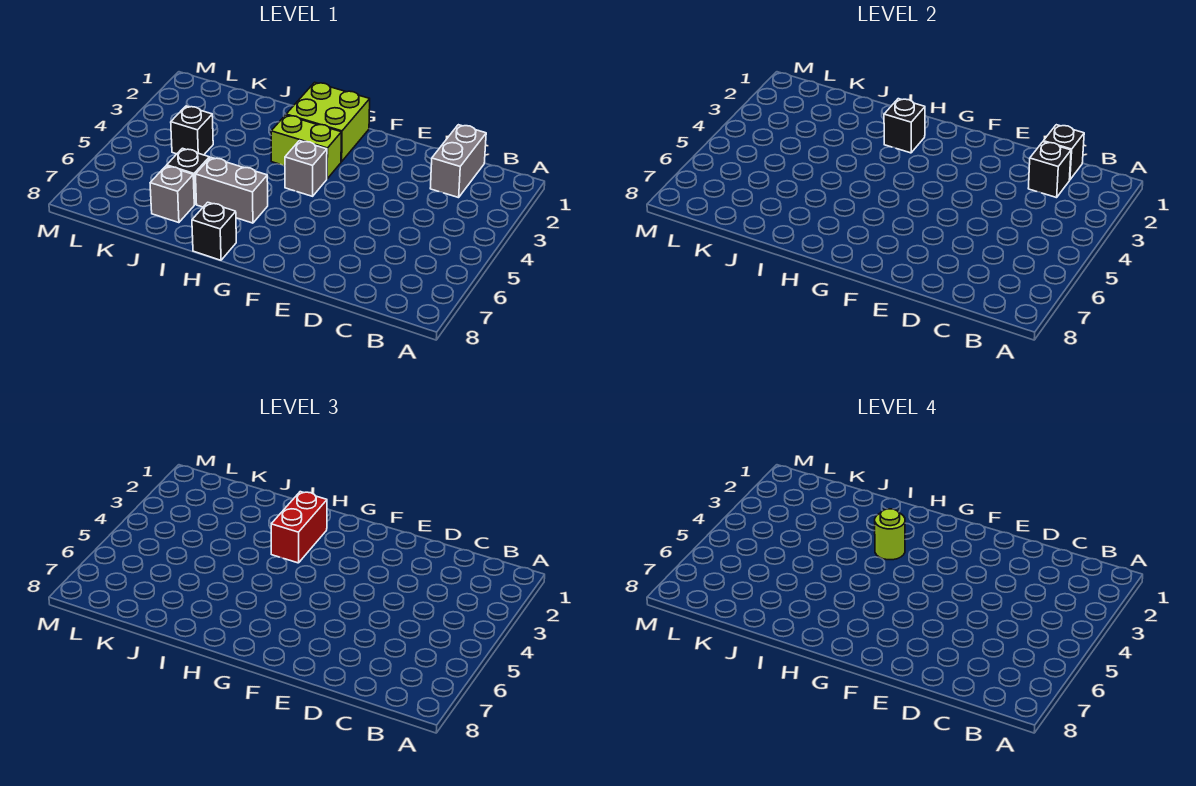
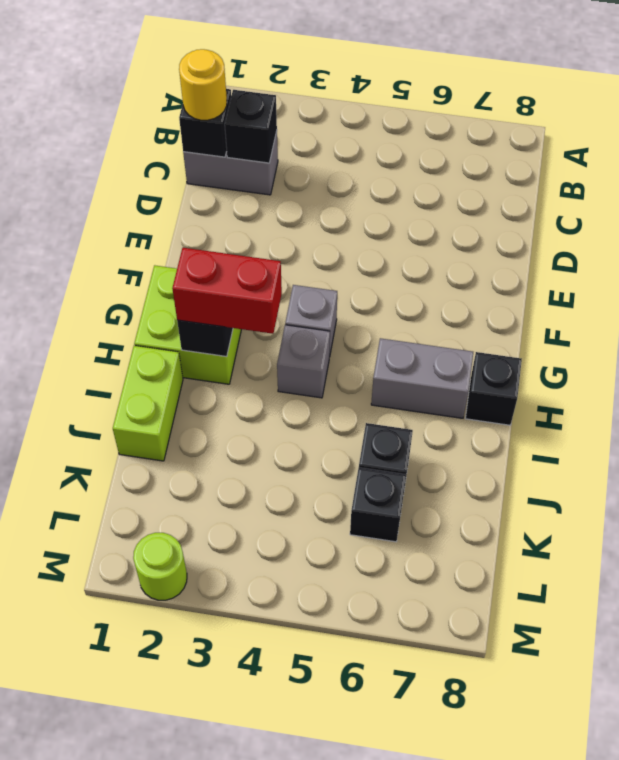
none -> yellow 1x1 round brick [179,49,227,120]
lime 1x2 brick [271,115,341,179] -> lime 1x2 brick moved to [113,346,183,461]
lime 1x1 round brick [875,509,905,560] -> lime 1x1 round brick moved to [133,533,187,600]
grey 1x2 brick [196,157,268,223] -> grey 1x2 brick turned to [371,338,473,418]
grey 1x1 brick [150,166,194,223] -> grey 1x1 brick moved to [277,325,330,398]
black 1x1 brick [171,106,213,155] -> black 1x1 brick moved to [350,467,406,542]

